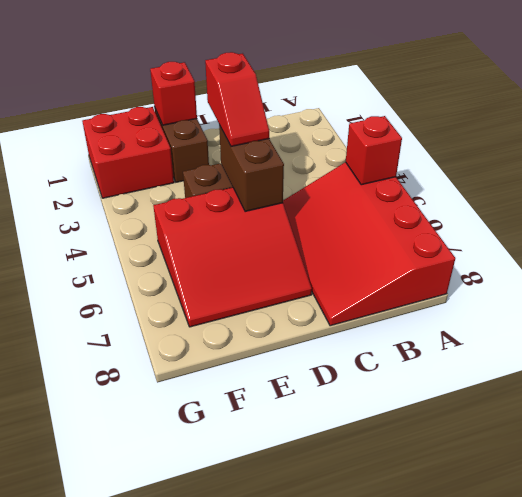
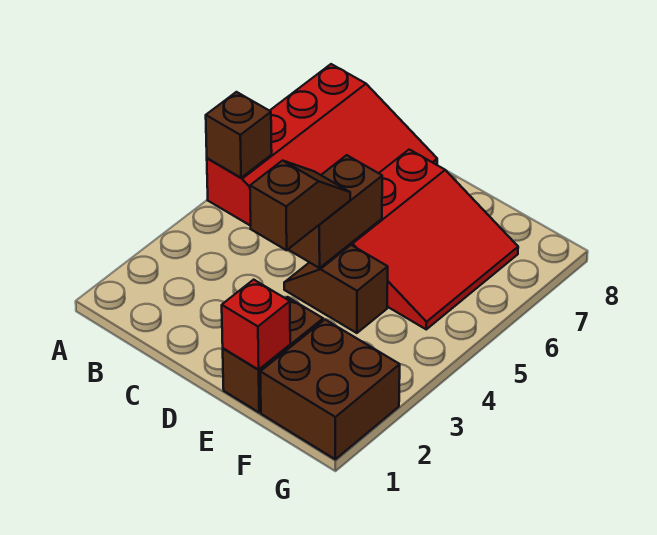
red 1x1 brick [346,116,402,185] -> brown 1x1 brick [206,92,272,178]
red 1x2 slope [205,52,269,146] -> brown 1x2 slope [250,161,350,250]
red 3x3 slope [153,187,312,327] -> red 3x3 slope turned to [348,150,518,329]
red 2x2 brick [82,107,174,198] -> brown 2x2 brick [260,320,400,459]

